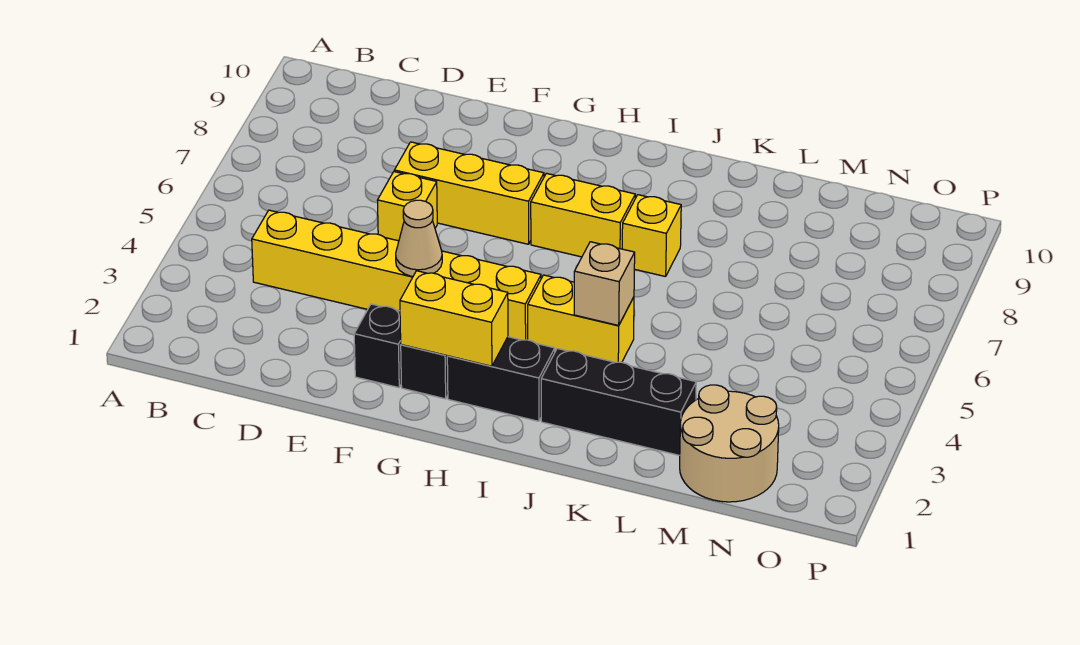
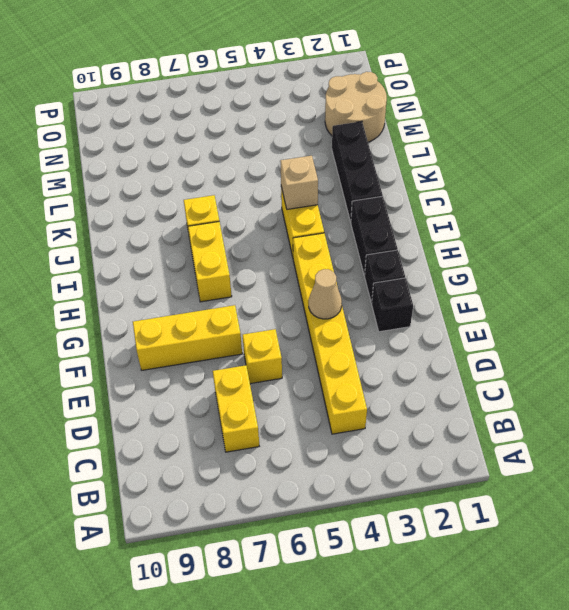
yellow 1x3 brick [394,142,544,244] -> yellow 1x3 brick turned to [133,305,242,370]
yellow 1x2 brick [400,271,508,366] -> yellow 1x2 brick moved to [213,365,259,452]

